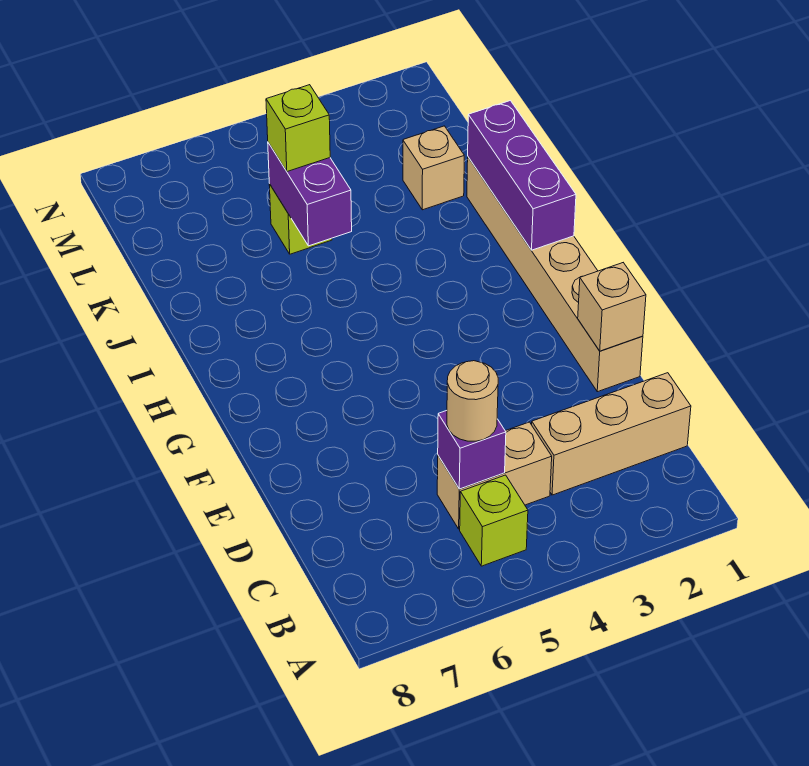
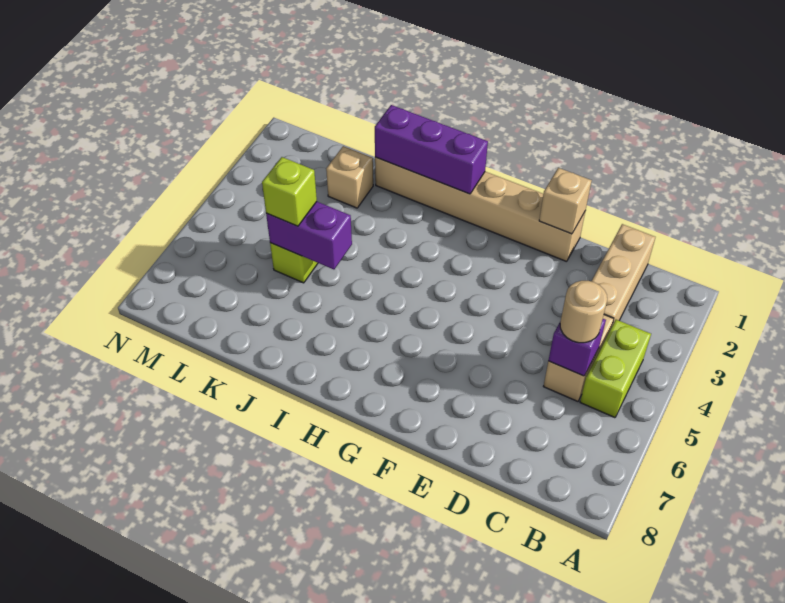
lime 1x1 brick [460,475,528,566] -> lime 1x2 brick [580,320,651,418]

